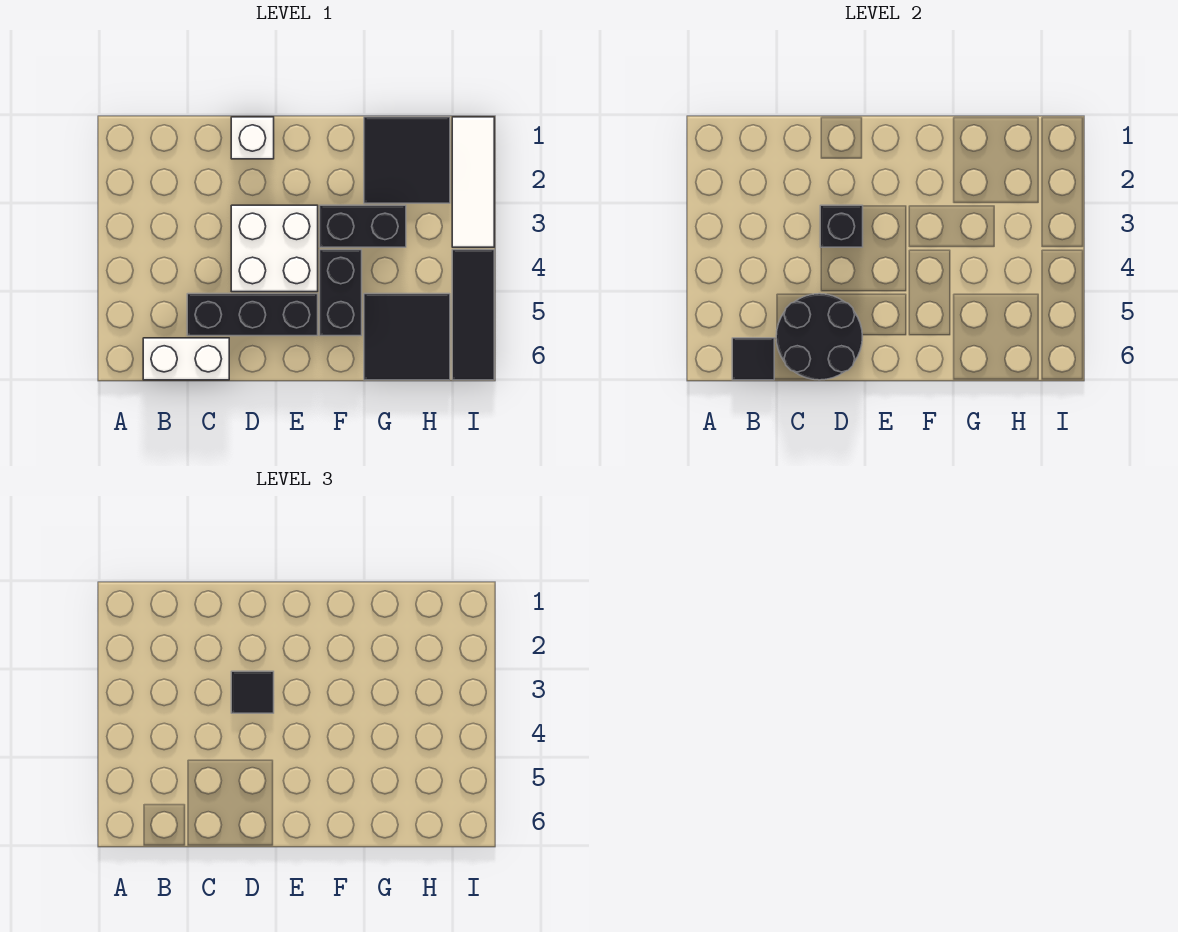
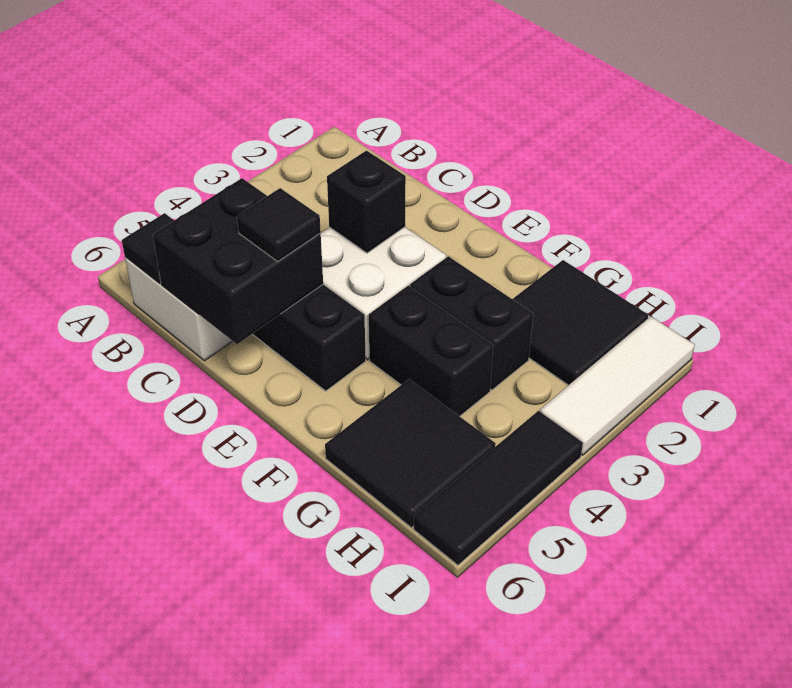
black 2x2 round brick [776,294,862,380] -> black 2x2 brick [153,178,323,344]
white 1x1 brick [231,117,274,159] -> none
black 1x1 tile [231,671,274,713] -> black 1x1 tile moved to [237,188,321,261]
black 1x2 brick [320,250,362,336] -> black 1x2 brick turned to [369,286,493,416]

